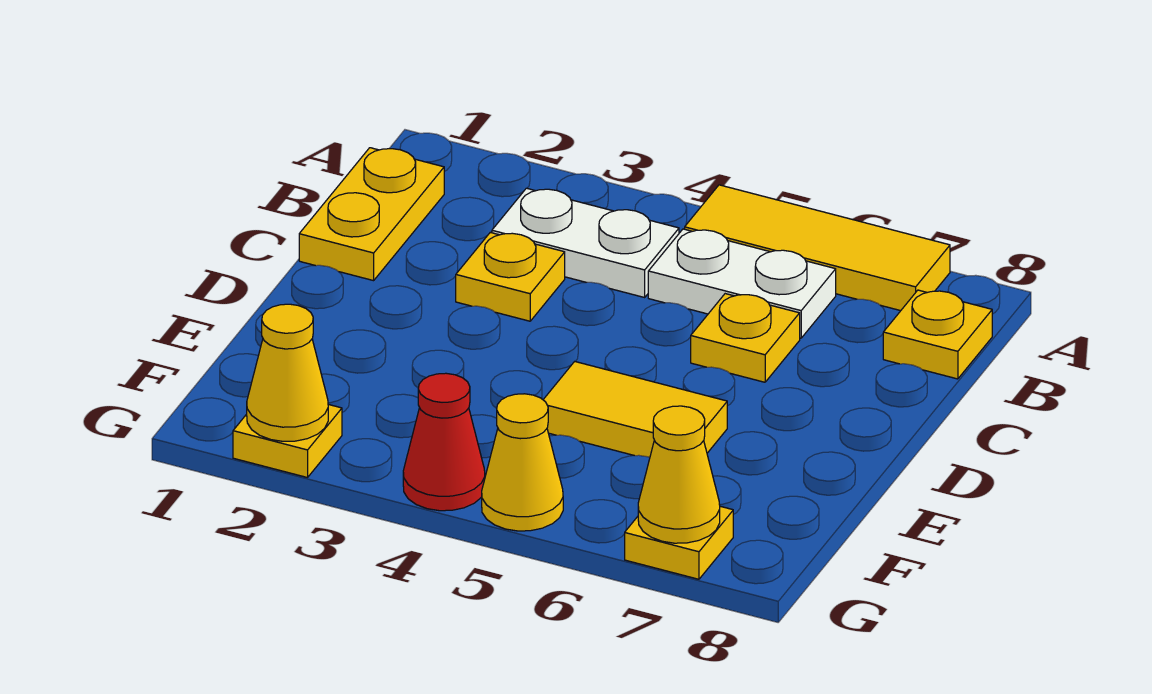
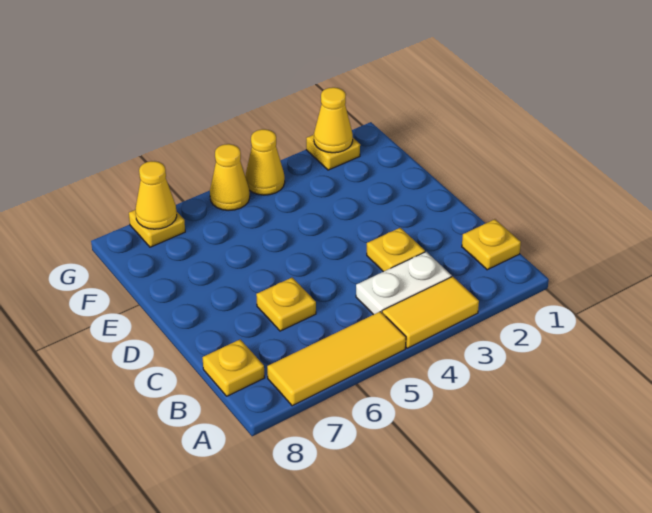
yellow 1x2 plate [299,148,444,281] -> yellow 1x1 plate [462,219,521,270]
white 1x2 plate [648,229,836,338] -> none
yellow 1x2 tile [543,362,727,457] -> yellow 1x2 tile moved to [382,277,479,348]
red 1x1 cone [403,373,485,511] -> yellow 1x1 cone [245,129,285,195]

